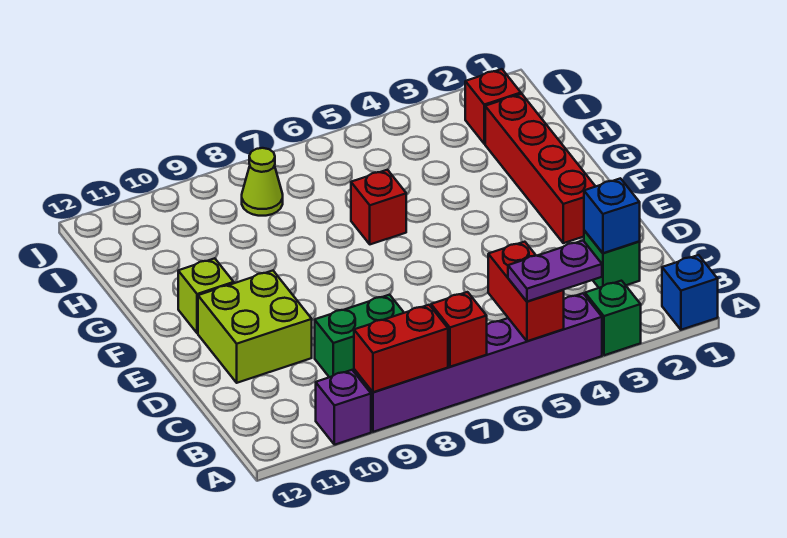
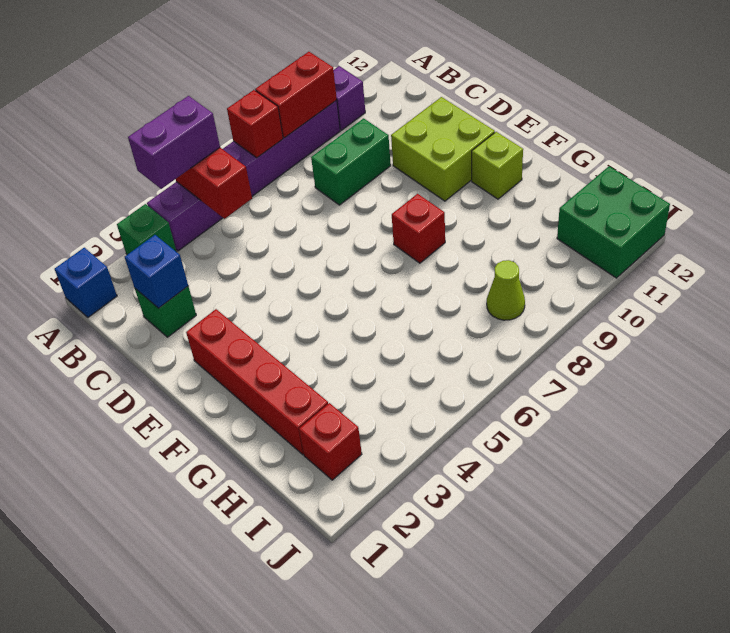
purple 1x2 plate [508,241,602,302] -> purple 1x2 brick [128,96,220,189]
red 1x1 brick [351,170,406,244] -> red 1x1 brick moved to [392,194,445,263]
none -> green 2x2 brick [557,166,670,278]

